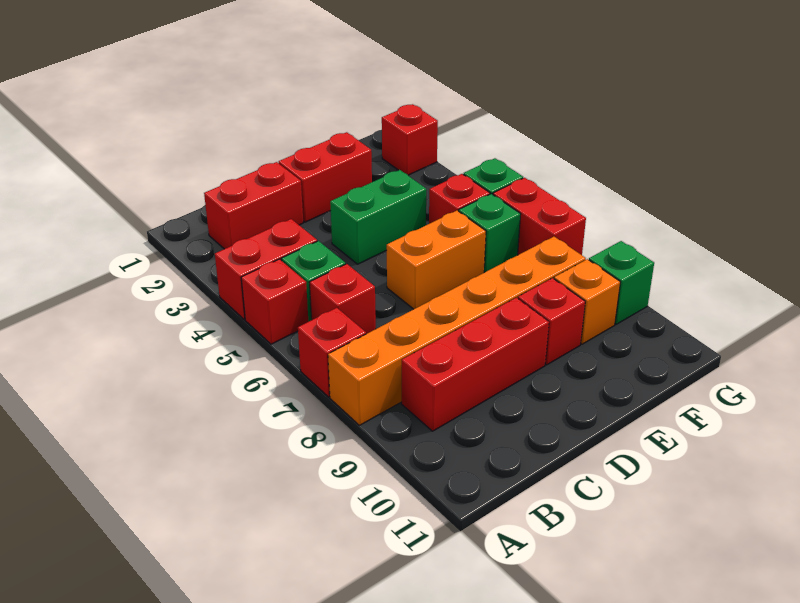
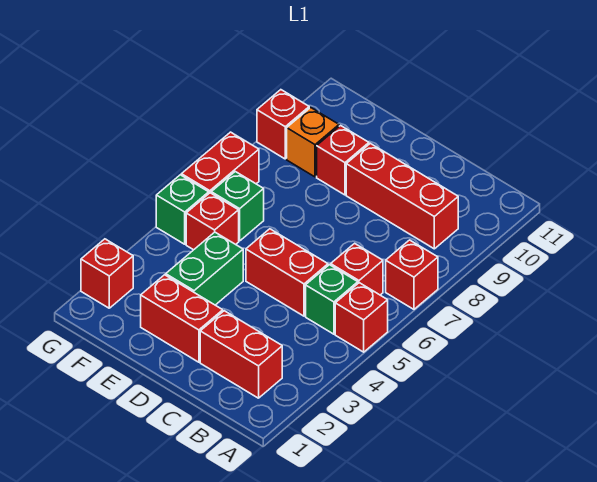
red 1x2 brick [215,219,317,320] -> red 1x2 brick moved to [246,229,328,316]
orange 1x6 brick [328,237,586,425] -> none
green 1x2 brick [330,170,426,264] -> green 1x2 brick turned to [166,232,243,305]
orange 1x2 brick [387,211,486,309] -> none
green 1x1 brick [589,241,654,324] -> red 1x1 brick [257,90,309,159]

